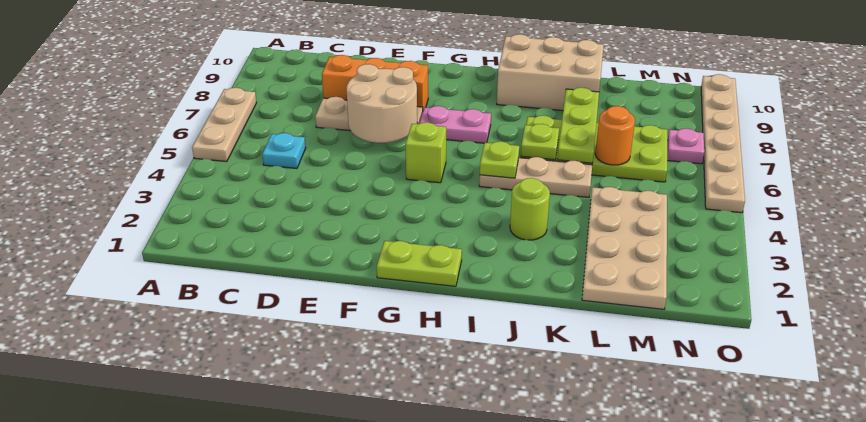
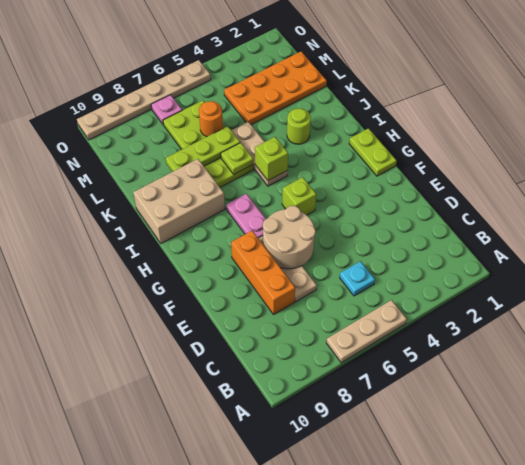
lime 1x1 plate [480,141,519,178] -> lime 1x1 brick [255,137,288,180]
tan 2x3 brick [497,34,604,111] -> tan 2x3 brick turned to [133,159,225,243]
tan 2x4 plate [582,187,667,309] -> orange 2x4 plate [224,52,327,125]

